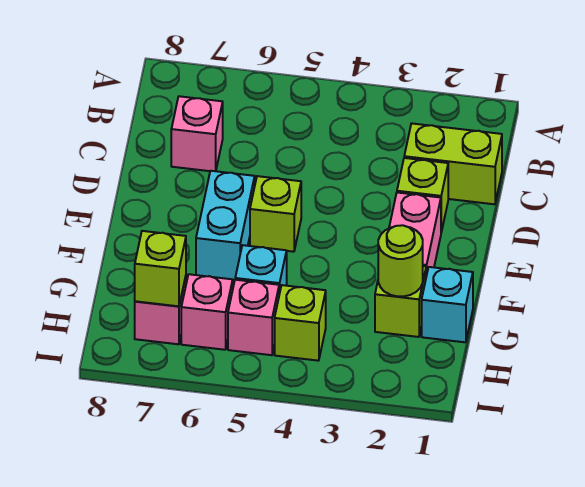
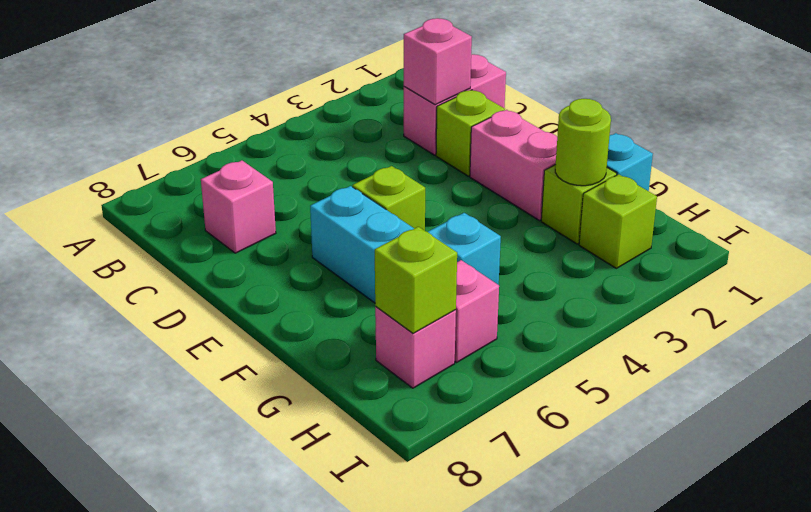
lime 1x2 brick [404,123,502,204] -> pink 1x2 brick [404,54,506,155]
lime 1x1 brick [275,285,326,361] -> lime 1x1 brick moved to [579,174,657,268]
pink 1x1 brick [228,280,279,355] -> pink 1x1 brick moved to [404,18,472,105]

